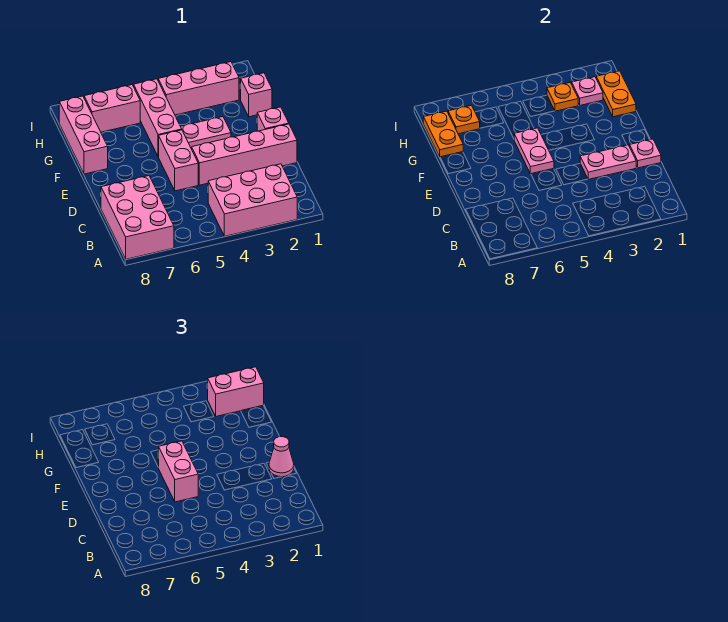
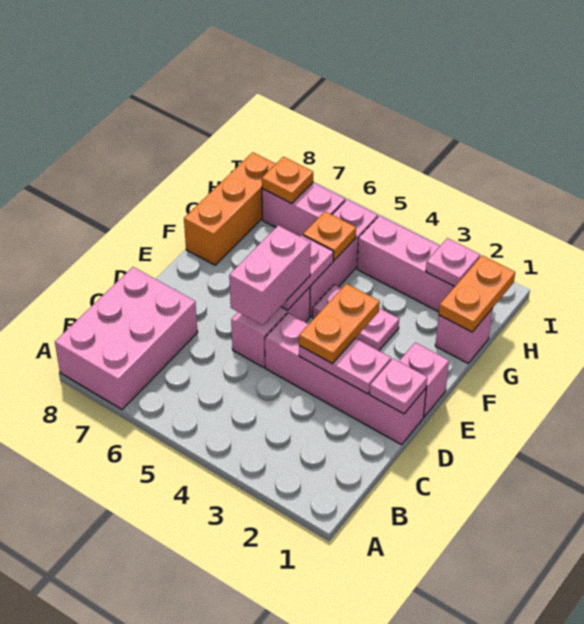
pink 2x3 brick [208,164,297,236] -> none
pink 1x1 cone [269,437,294,477] -> none
pink 1x3 brick [59,96,108,174] -> orange 1x3 brick [184,152,275,265]
orange 1x2 plate [423,111,463,157] -> orange 1x2 plate moved to [299,284,380,363]
pink 1x2 brick [208,367,264,416] -> none
orange 1x1 plate [547,83,579,111] -> orange 1x1 plate moved to [303,212,356,260]

